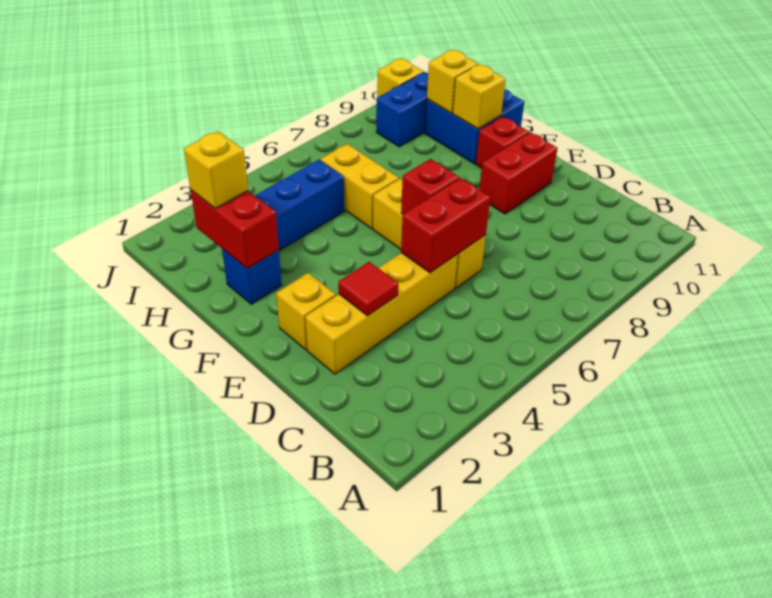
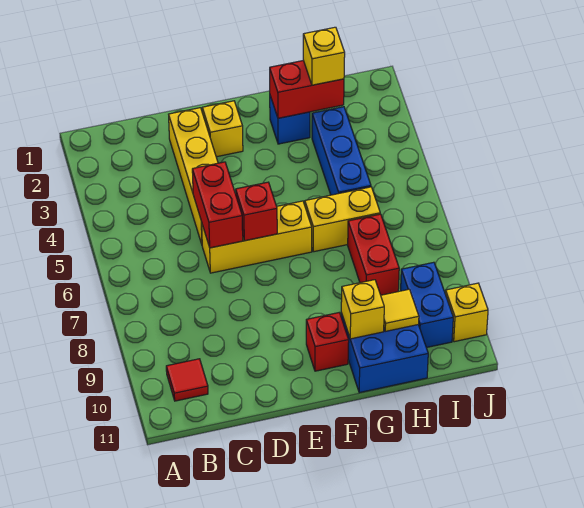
red 1x1 tile [338,262,398,316] -> red 1x1 tile moved to [166,359,208,401]
red 1x2 brick [479,132,557,214] -> red 1x2 brick moved to [348,214,399,295]
yellow 1x1 brick [427,50,478,113] -> yellow 1x1 tile [381,289,419,331]

